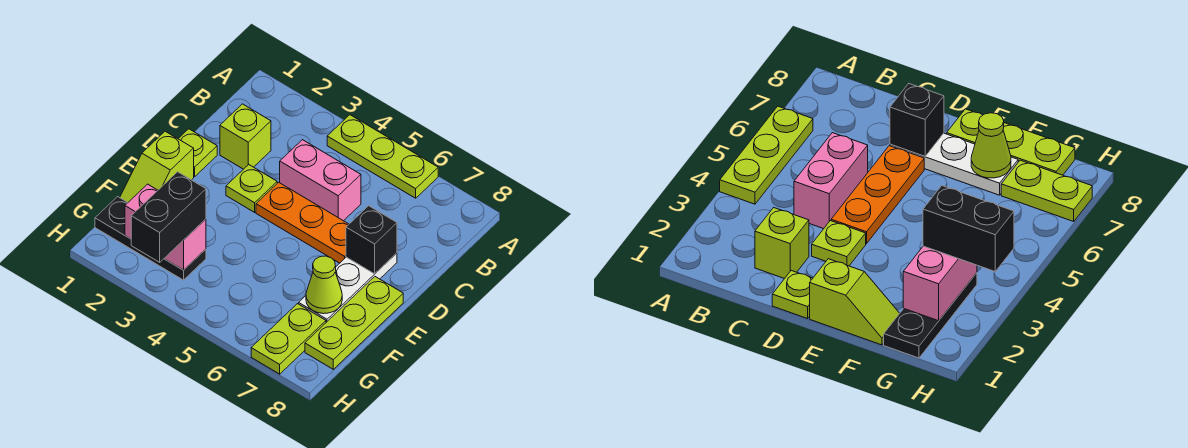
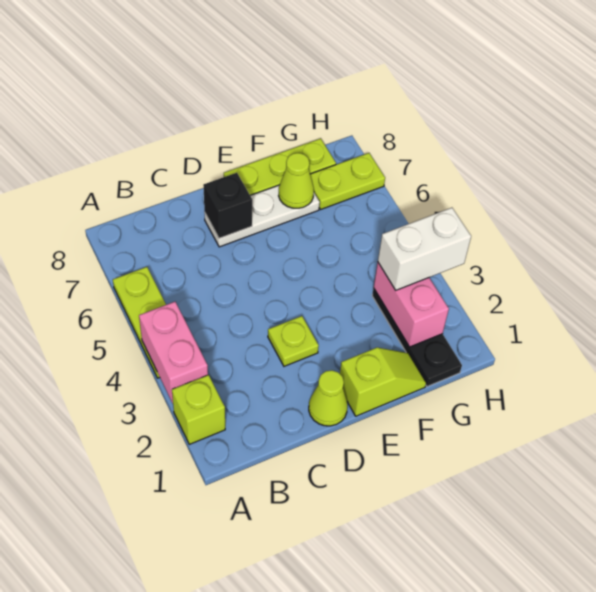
lime 1x1 brick [220,104,271,169] -> lime 1x1 brick moved to [172,375,225,444]
pink 1x2 brick [280,140,361,221] -> pink 1x2 brick moved to [139,302,208,403]
lime 1x1 plate [178,129,217,177] -> lime 1x1 cone [309,370,348,426]
orange 1x3 plate [256,182,349,263] -> none
black 1x2 brick [131,172,206,262] -> white 1x2 brick [378,208,471,290]

